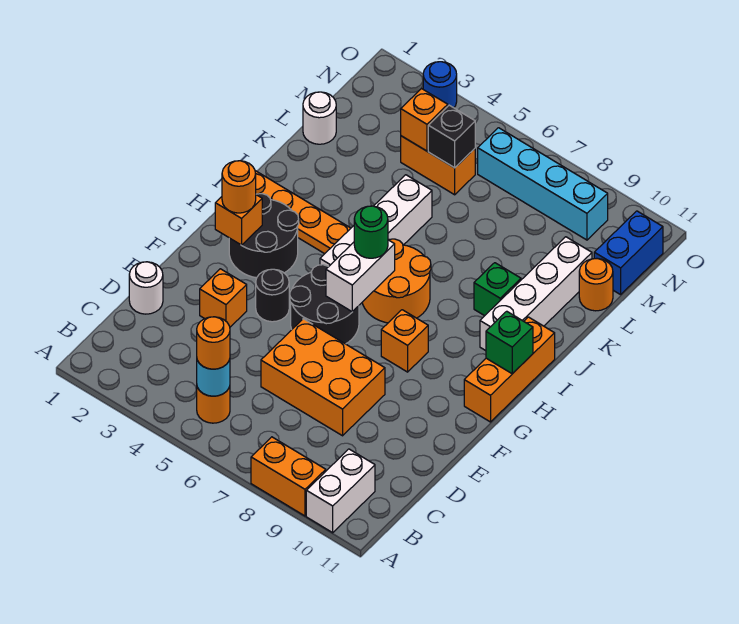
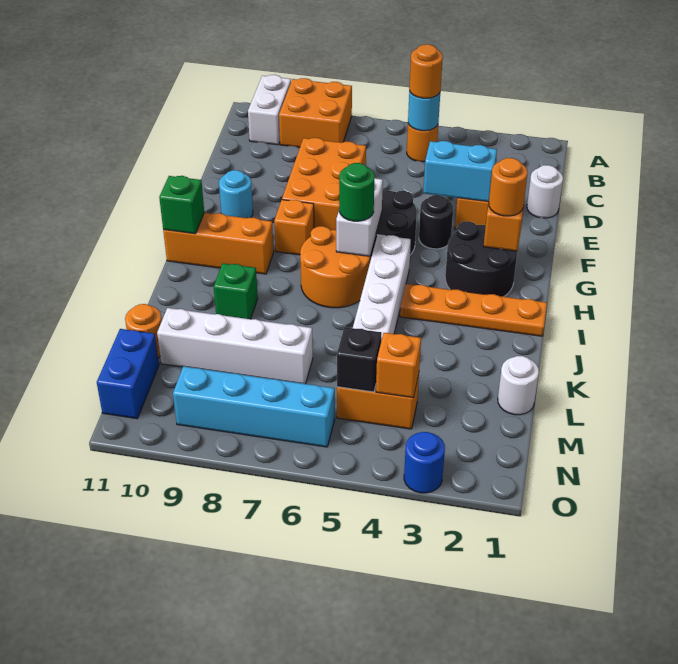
orange 1x2 brick [251,437,326,516] -> orange 2x2 brick [279,78,352,147]
orange 2x3 brick [261,319,385,436] -> orange 2x3 brick turned to [282,138,366,230]
none -> cyan 1x2 brick [423,141,497,202]
none -> cyan 1x1 round brick [219,170,253,218]
orange 1x3 brick [464,317,555,422] -> orange 1x3 brick turned to [163,213,274,274]
white 1x4 brick [480,237,592,351] -> white 1x4 brick turned to [157,308,313,384]

